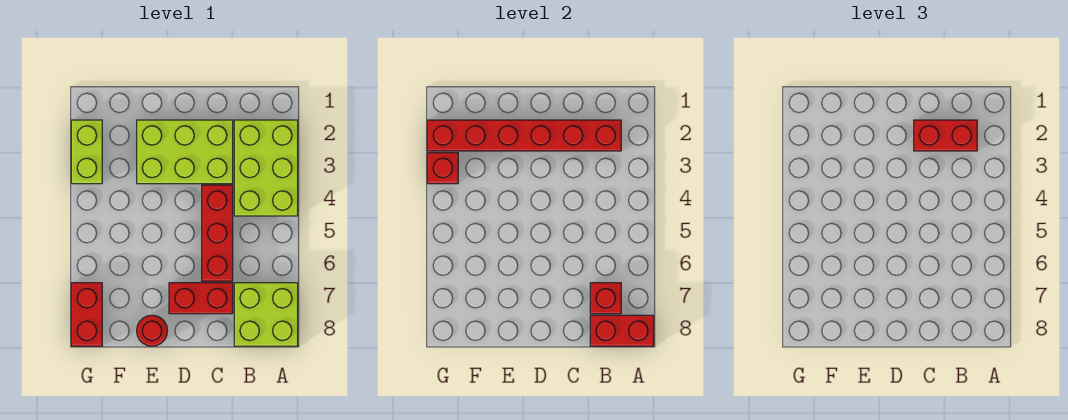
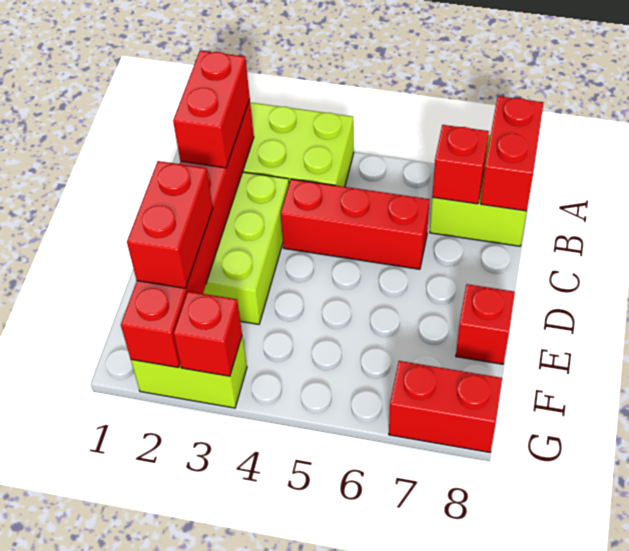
red 1x2 brick [169,283,233,314] -> red 1x2 brick moved to [127,161,213,288]
red 1x1 round brick [137,315,167,346] -> red 1x1 brick [456,284,515,364]

